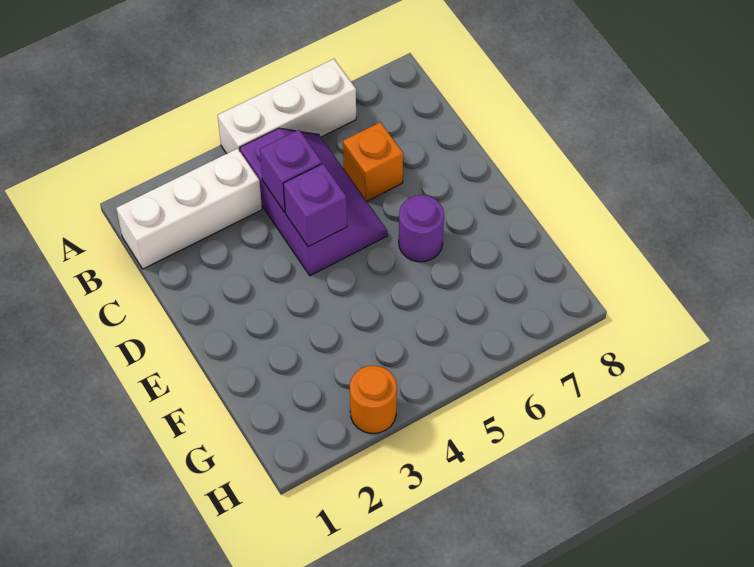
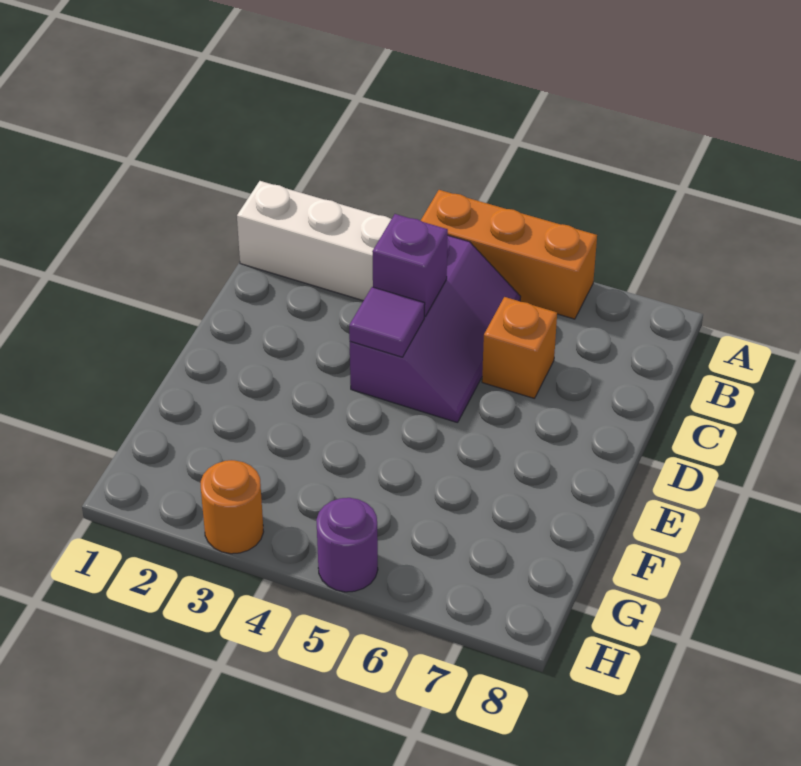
white 1x3 brick [218,59,356,154] -> orange 1x3 brick [421,190,597,319]
purple 1x1 brick [283,164,347,247] -> purple 1x1 tile [349,287,425,357]
purple 1x1 round brick [399,195,444,262] -> purple 1x1 round brick moved to [316,498,378,592]

